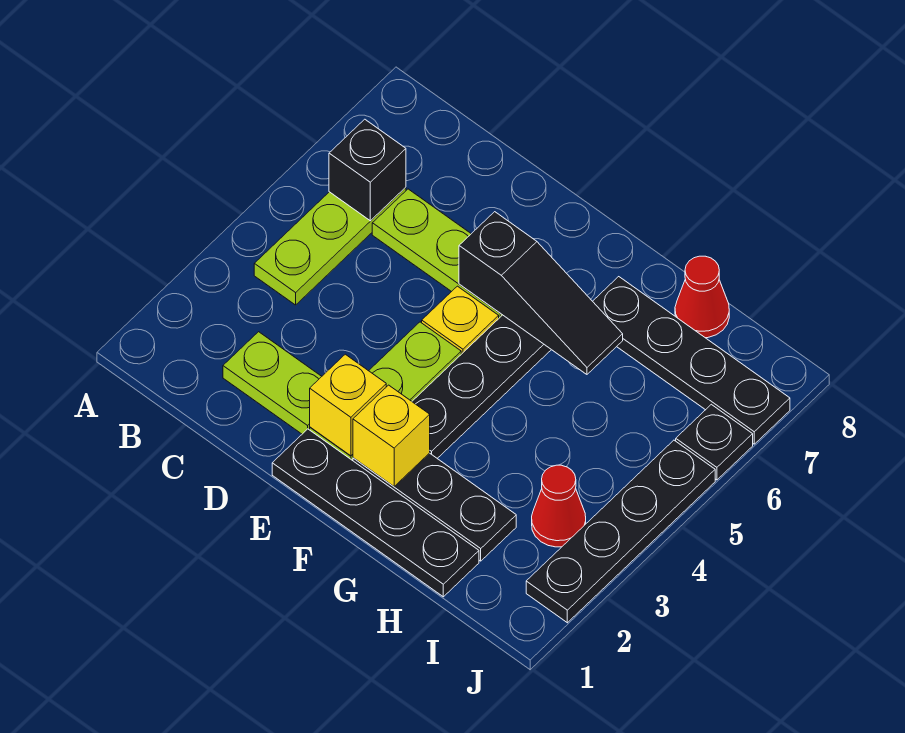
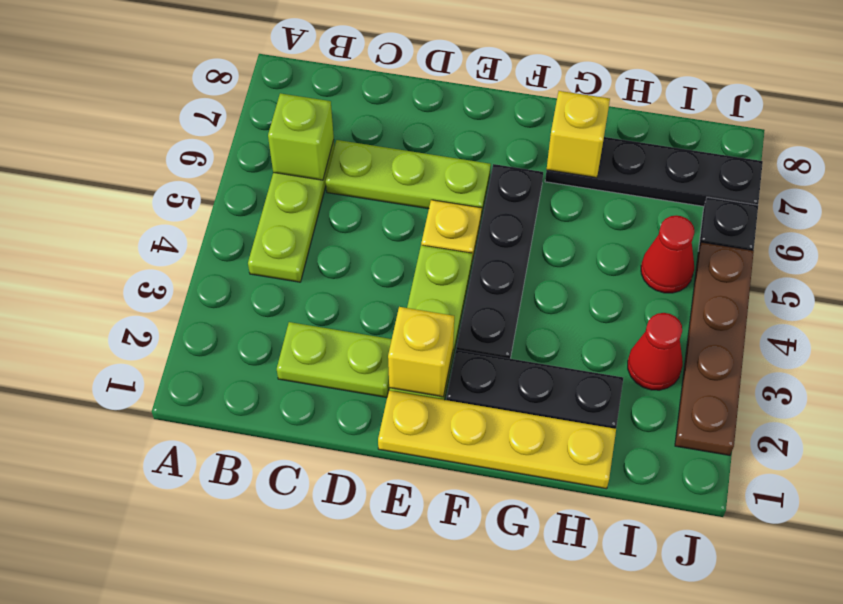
black 1x1 brick [329,119,406,221] -> lime 1x1 brick [268,93,334,180]
black 1x4 plate [272,429,479,597] -> yellow 1x4 plate [378,391,616,489]
black 1x3 slope [459,212,623,374] -> none
yellow 1x1 brick [353,385,430,486] -> yellow 1x1 brick moved to [547,91,610,178]
red 1x1 cone [675,256,729,338] -> red 1x1 cone moved to [641,215,694,293]
black 1x4 plate [526,440,715,623] -> brown 1x4 plate [675,242,754,455]

